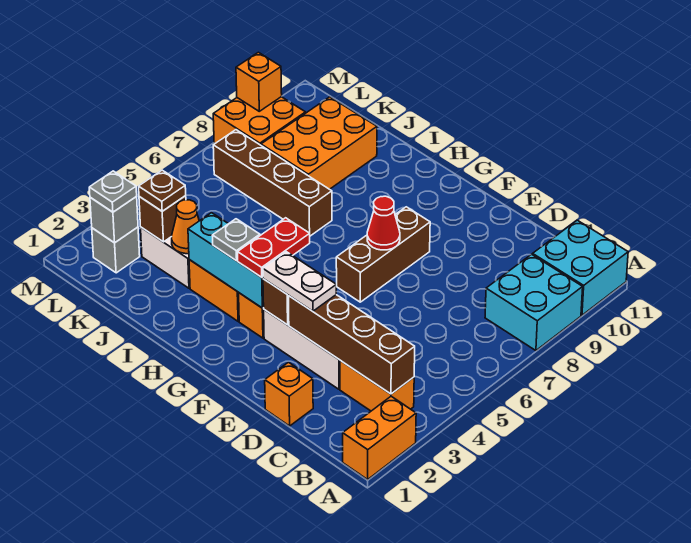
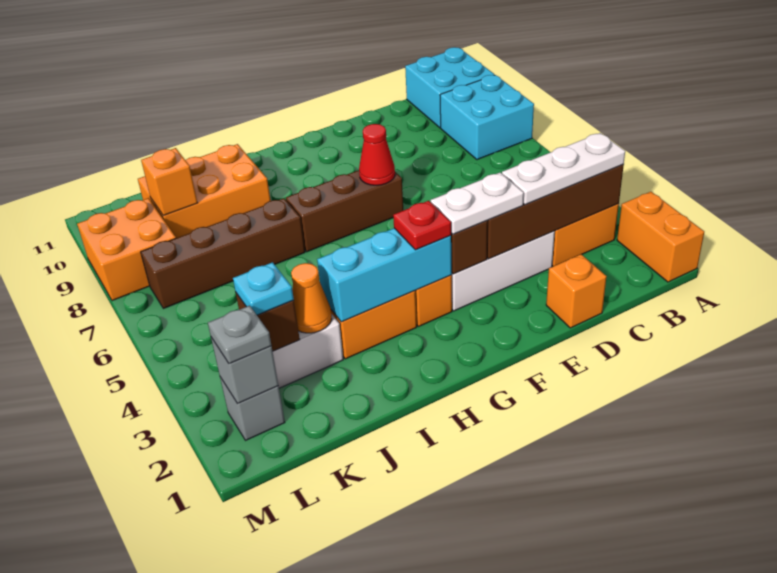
none -> white 1x3 plate [502,133,625,205]
brown 1x3 brick [336,207,430,302] -> brown 1x3 brick turned to [286,170,403,252]
red 1x2 plate [238,218,310,277] -> red 1x1 plate [393,201,451,250]
grey 1x1 plate [212,219,260,261] -> none
orange 2x3 brick [261,97,377,189] -> orange 2x3 brick turned to [138,144,271,238]
brown 1x1 plate [139,170,186,211] -> cyan 1x1 plate [233,262,294,315]
orange 1x1 brick [236,52,282,111] -> orange 1x1 brick moved to [141,148,197,216]

